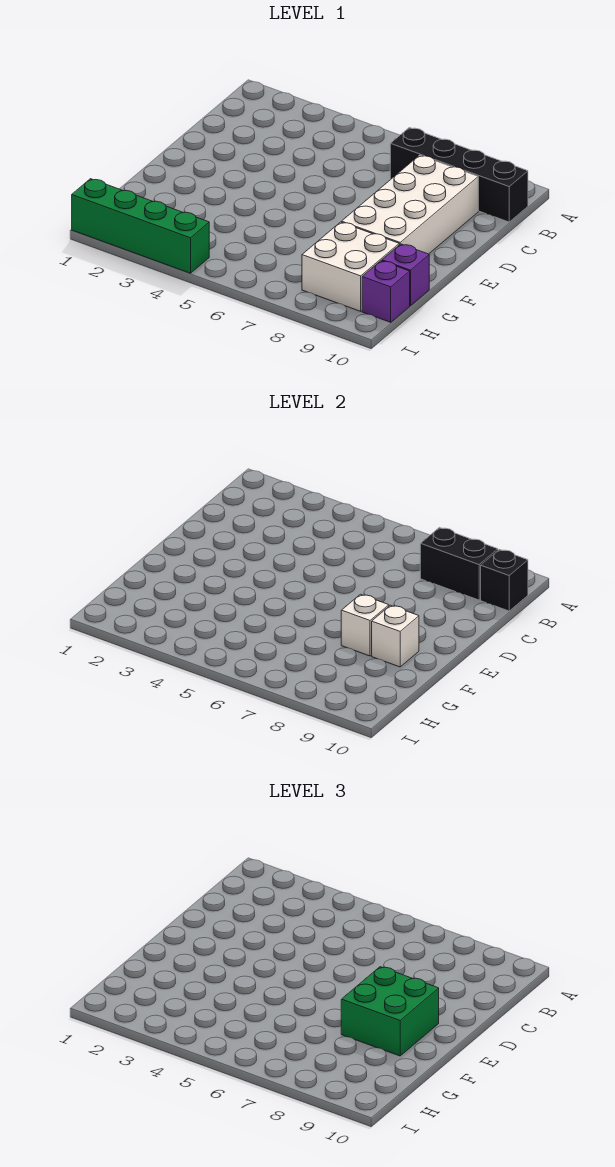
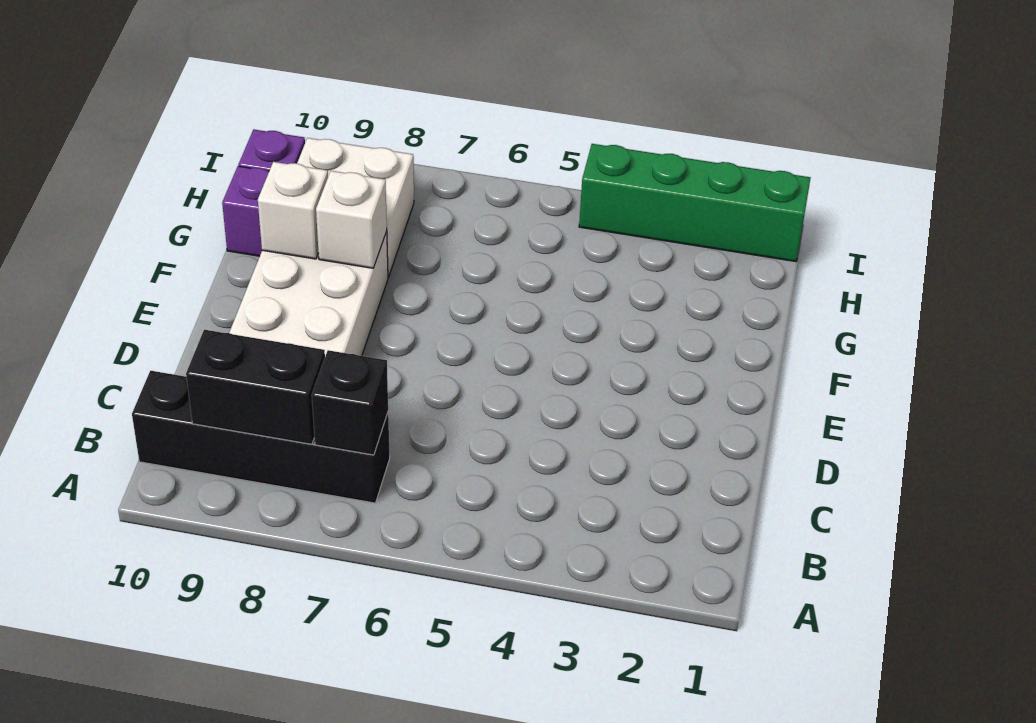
black 1x1 brick [481,549,528,611] -> black 1x1 brick moved to [312,350,388,455]
green 2x2 brick [341,967,439,1056] -> none

